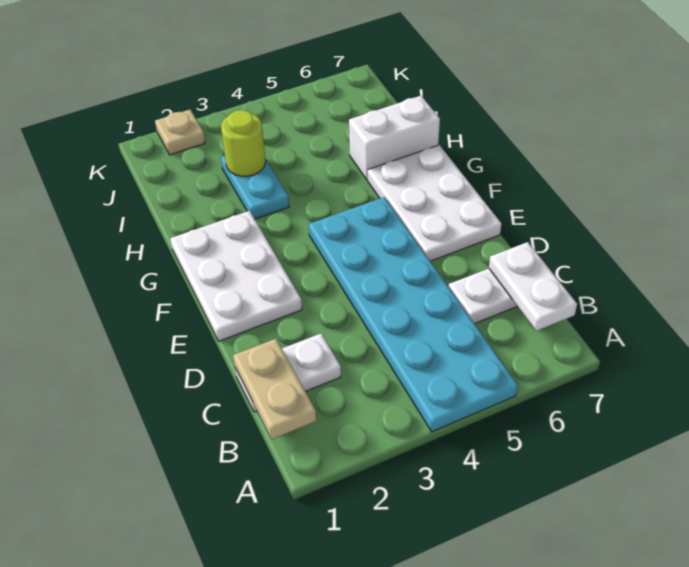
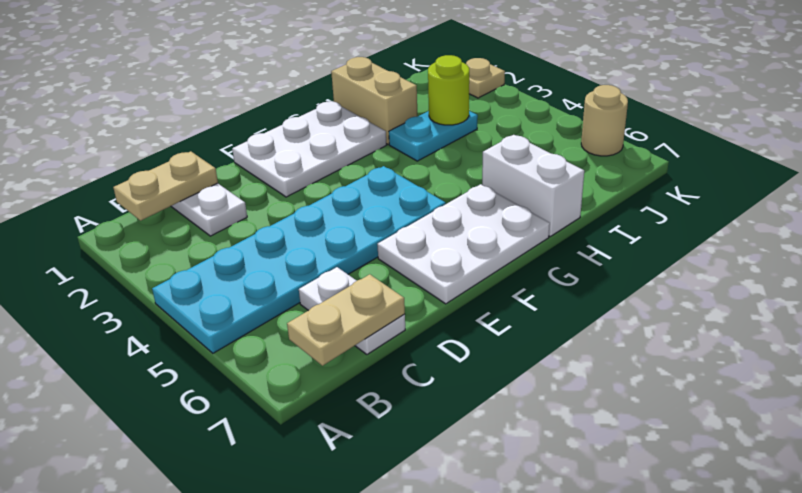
white 1x2 plate [489,242,577,331] -> tan 1x2 plate [287,274,405,366]
none -> tan 1x2 brick [331,57,417,144]
none -> tan 1x1 round brick [581,85,628,156]

